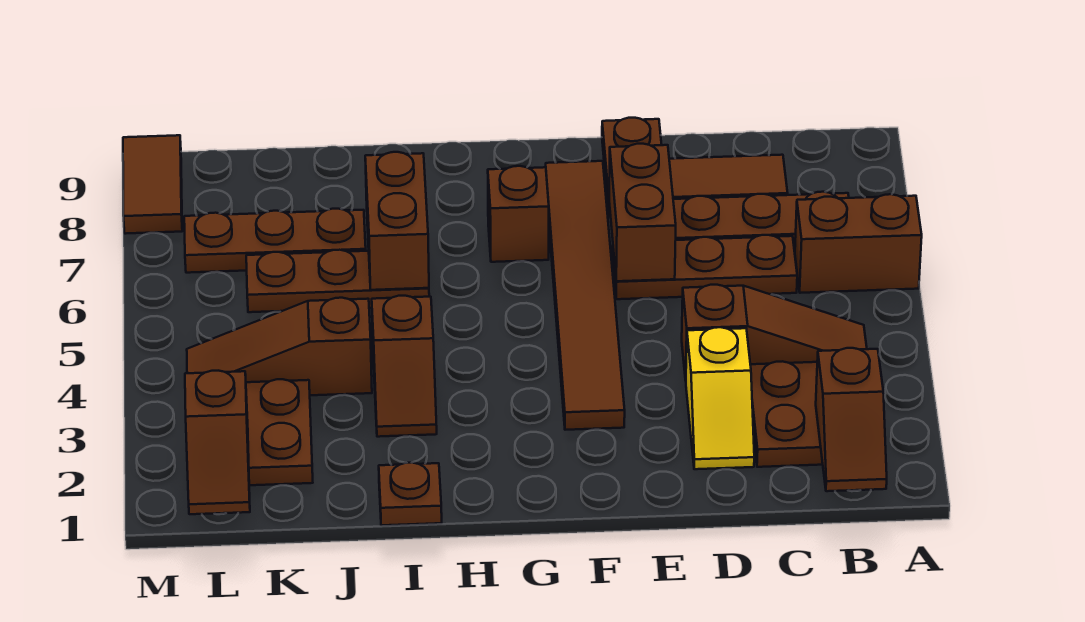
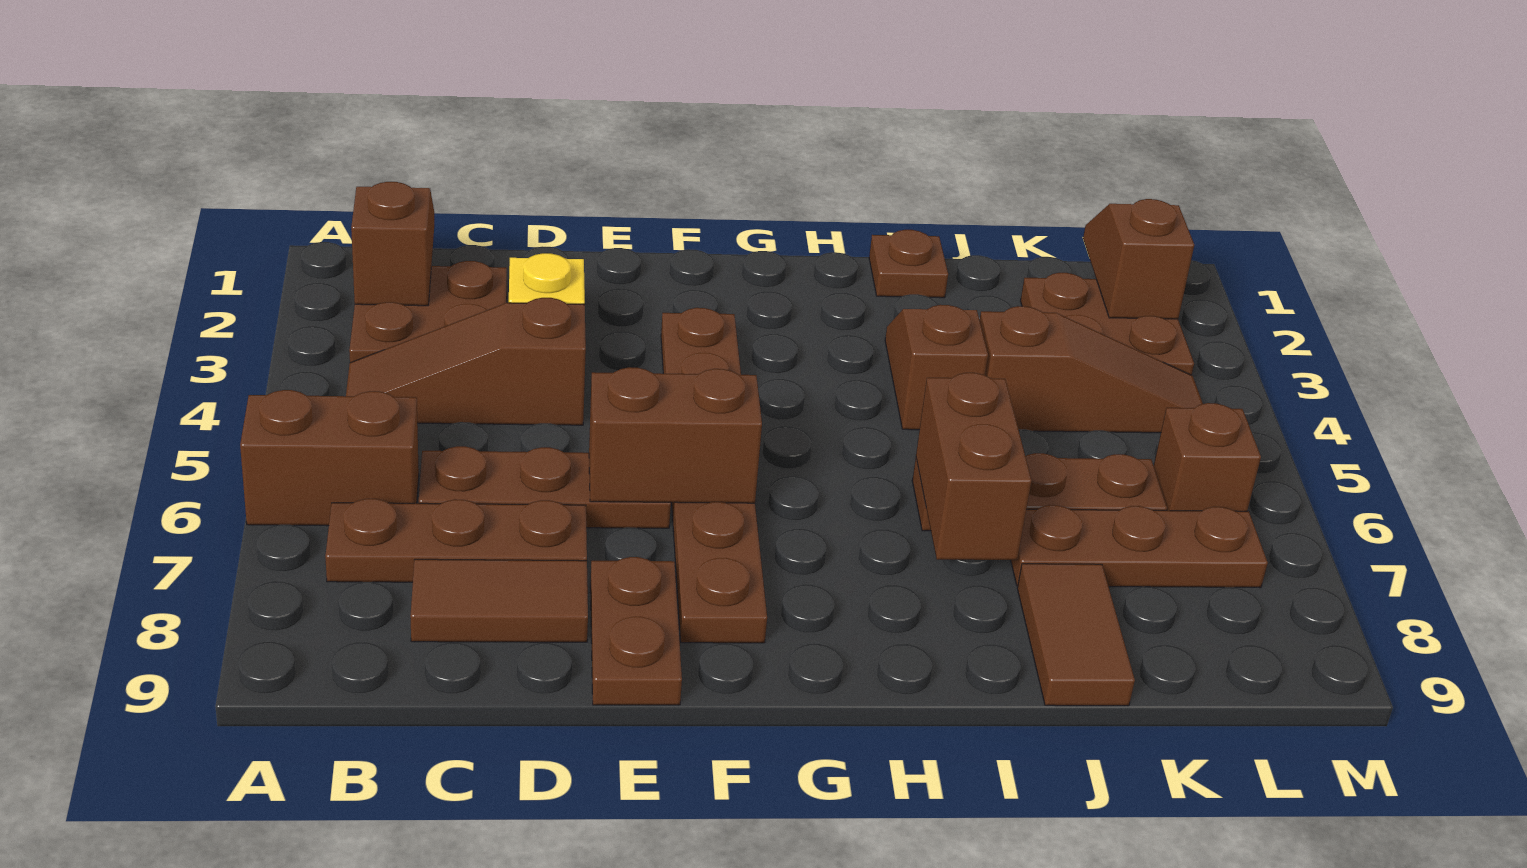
brown 1x2 brick [609,144,676,281] -> brown 1x2 brick turned to [589,367,762,503]
brown 1x6 tile [546,161,625,430] -> brown 1x6 plate [661,308,767,643]
brown 1x1 brick [488,166,549,262] -> brown 1x1 brick moved to [1154,403,1261,511]
brown 1x2 tile [123,135,182,234] -> brown 1x2 tile moved to [1017,564,1135,706]

